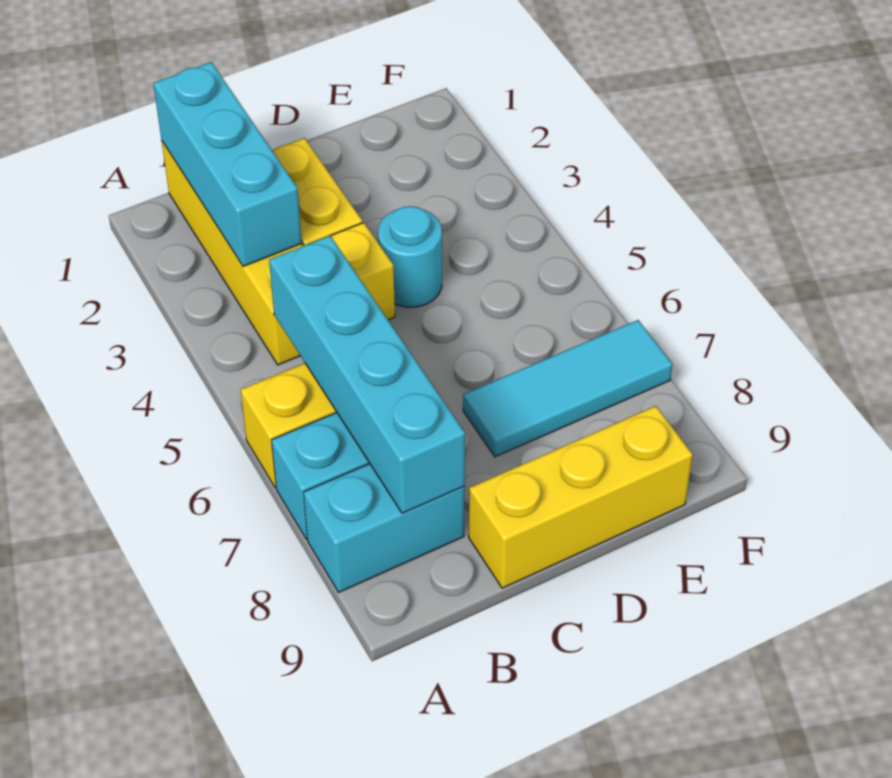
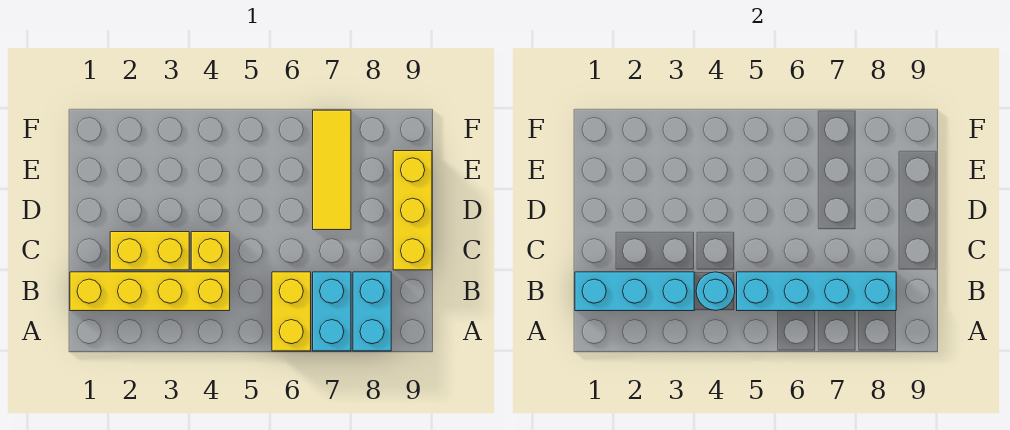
cyan 1x1 round brick [378,206,442,307] -> cyan 1x1 round brick moved to [696,272,735,310]
cyan 1x3 tile [463,320,672,457] -> yellow 1x3 tile [313,110,351,230]

